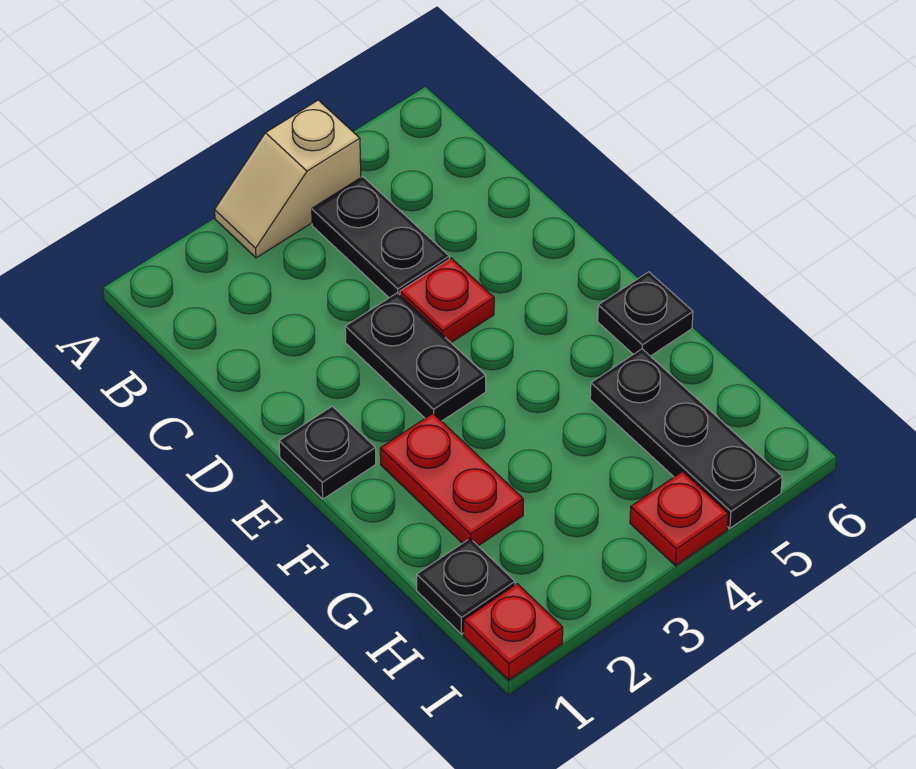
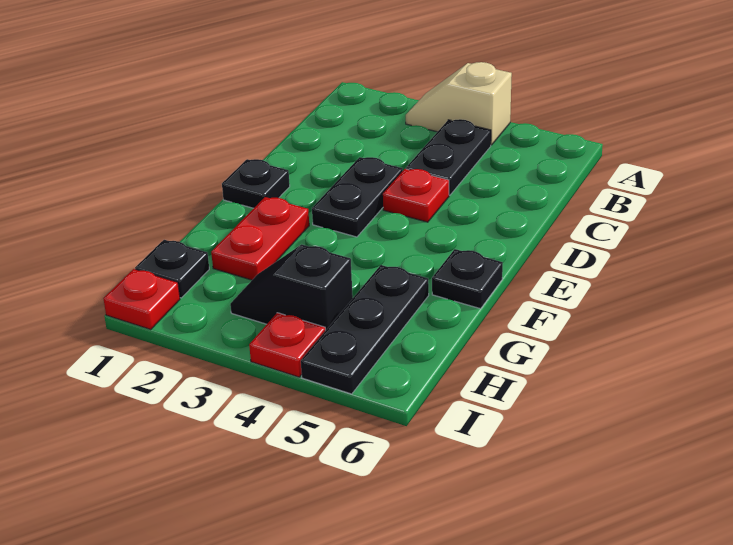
none -> black 1x2 slope [230,244,353,331]

